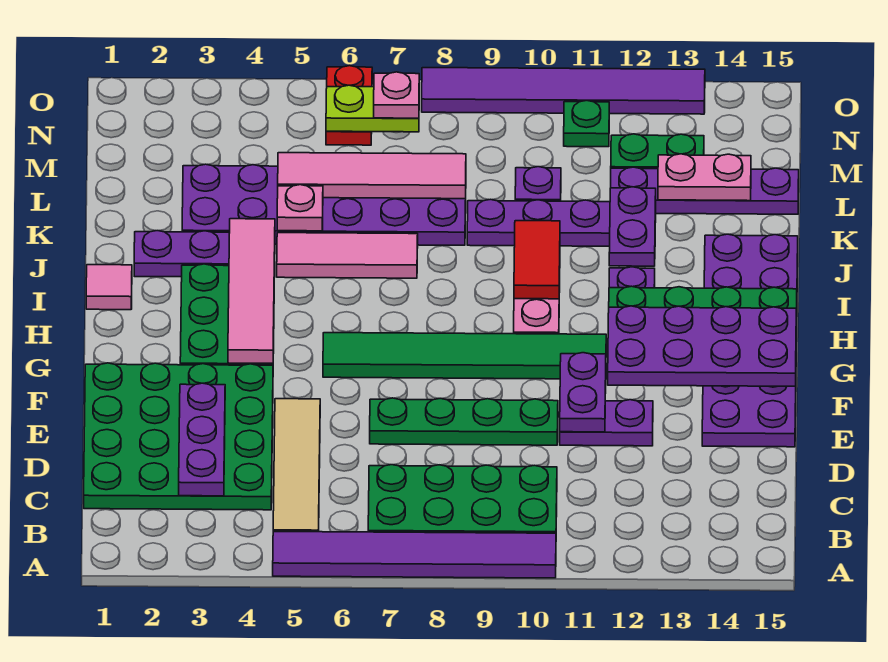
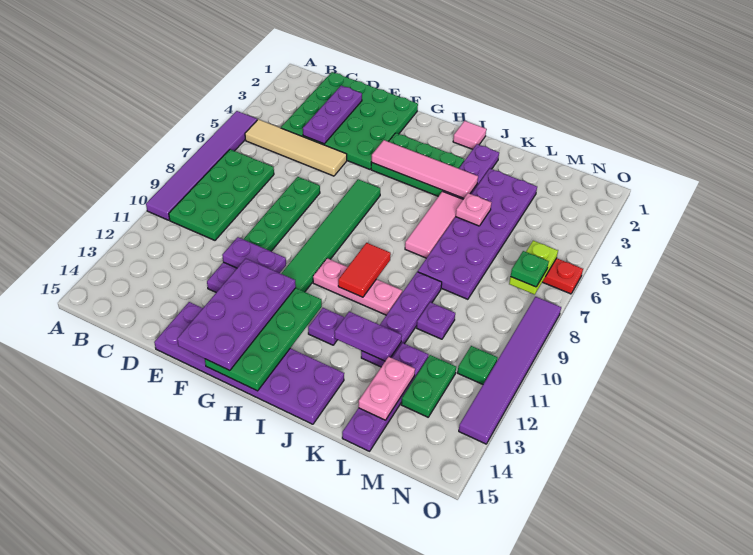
purple 1x3 plate [179,383,225,496] -> purple 1x3 plate turned to [303,86,362,144]
red 1x2 tile [514,221,560,299] -> red 1x2 tile turned to [338,243,391,297]
pink 1x4 tile [278,153,466,199] -> none
pink 1x1 plate [374,72,419,118] -> green 1x1 plate [511,251,549,287]

